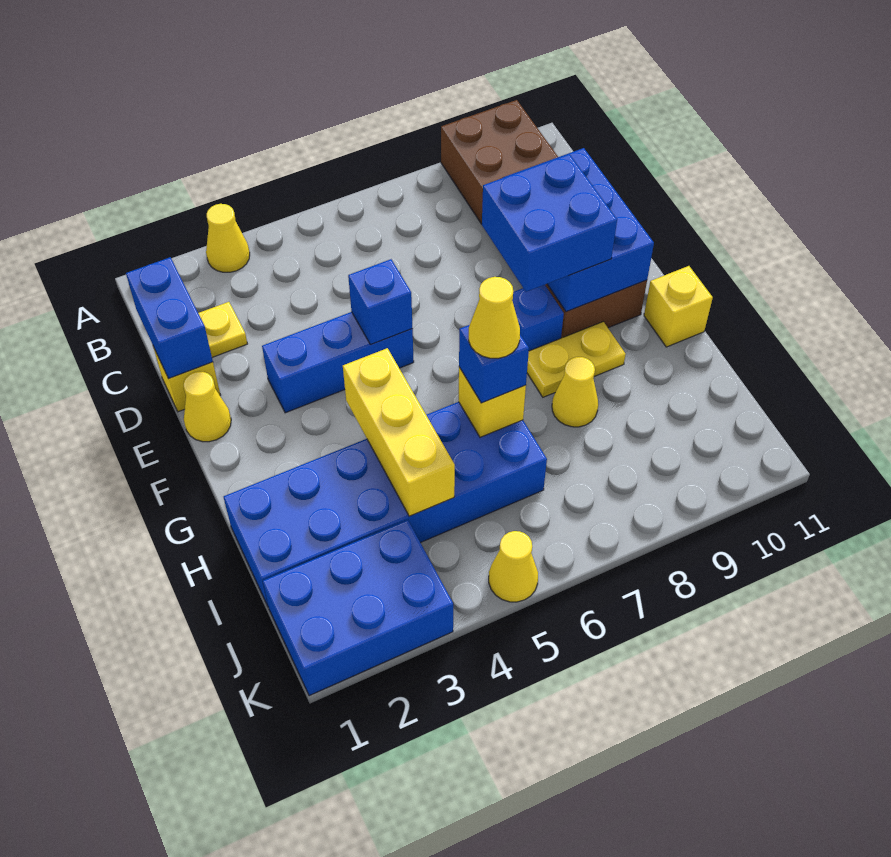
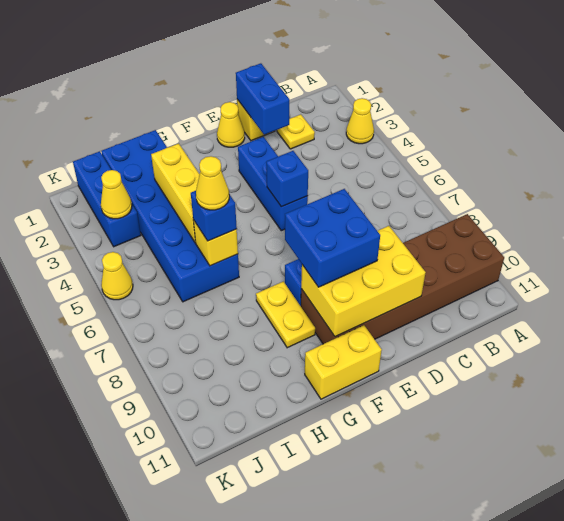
blue 1x2 brick [126,257,213,379] -> blue 1x2 brick turned to [236,63,289,135]
blue 2x3 brick [503,148,654,312] -> yellow 2x3 brick [301,226,426,337]
yellow 1x3 brick [343,348,455,516] -> yellow 1x3 brick turned to [151,144,200,243]
yellow 1x1 brick [644,266,713,347] -> yellow 1x2 brick [305,325,382,399]
yellow 1x1 cone [552,357,598,427] -> yellow 1x1 cone moved to [101,170,132,219]
blue 2x3 brick [263,520,453,696] -> blue 1x3 brick [73,151,141,247]

